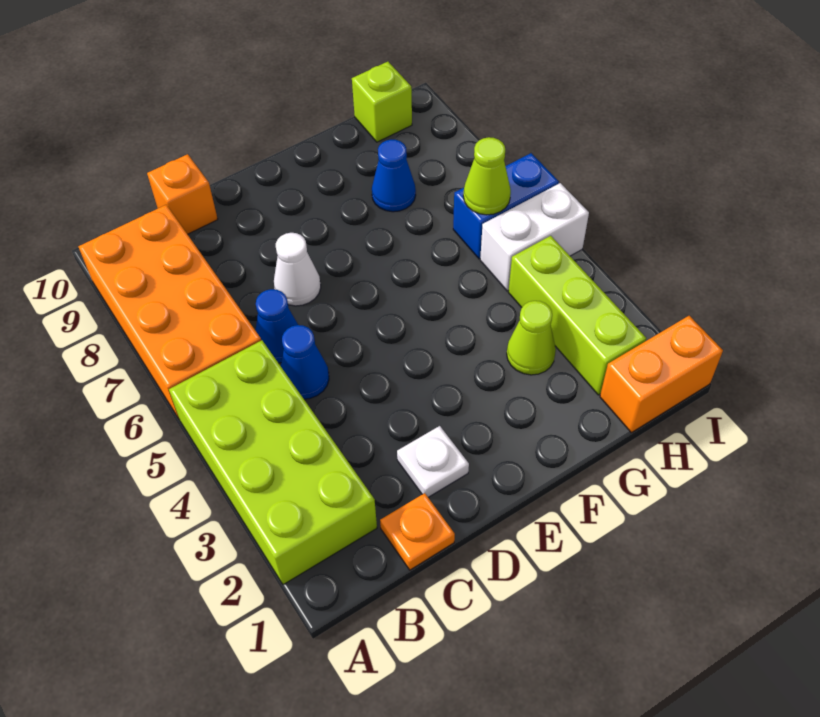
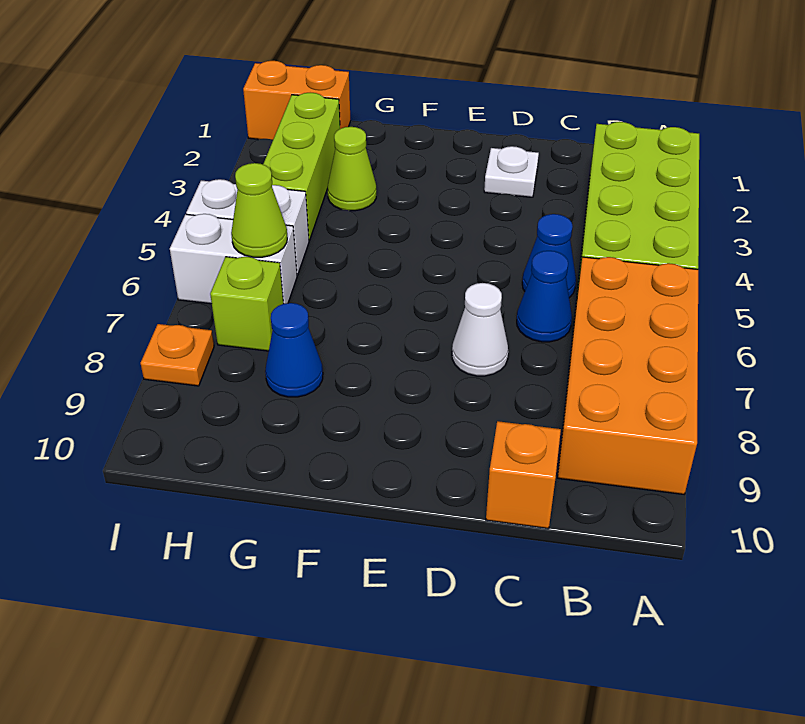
orange 1x1 plate [380,493,455,570] -> orange 1x1 plate moved to [141,324,214,386]
blue 1x2 brick [453,153,559,259] -> white 1x2 brick [170,214,297,304]
lime 1x1 brick [352,62,412,142] -> lime 1x1 brick moved to [210,257,283,351]

